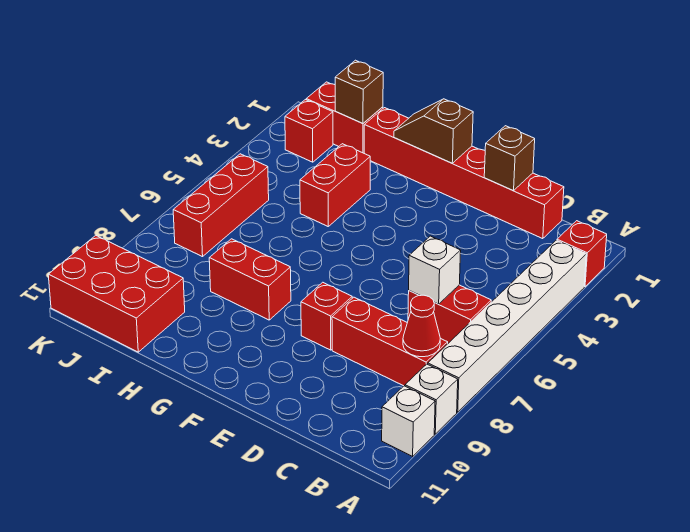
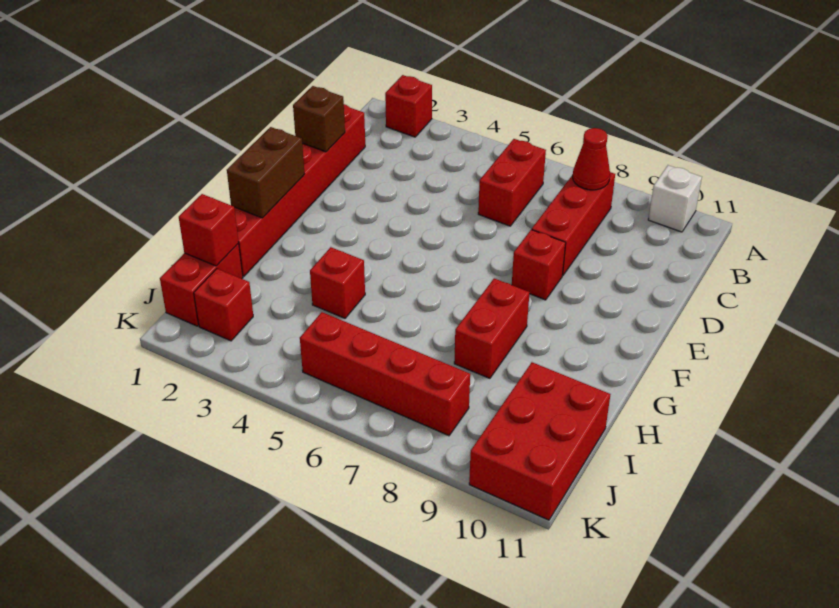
white 1x6 brick [428,240,586,412] -> none
white 1x1 brick [405,364,458,434] -> none
white 1x1 brick [409,236,461,304] -> none
brown 1x2 slope [394,99,473,163] -> brown 1x2 brick [227,127,305,218]
red 1x2 brick [300,144,370,226] -> red 1x1 brick [310,247,365,318]
brown 1x1 brick [335,60,383,123] -> red 1x1 brick [179,194,239,266]
red 1x3 brick [173,154,269,257] -> red 1x4 brick [300,312,470,436]

